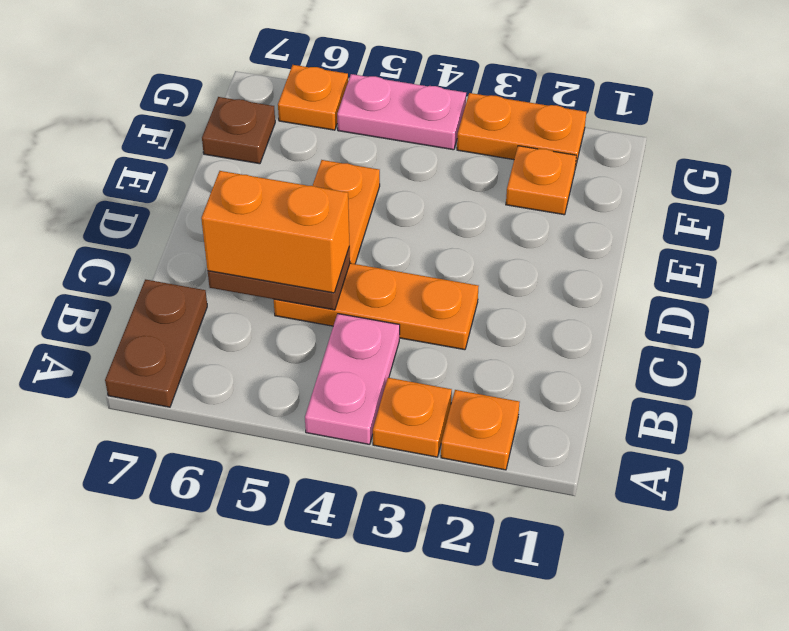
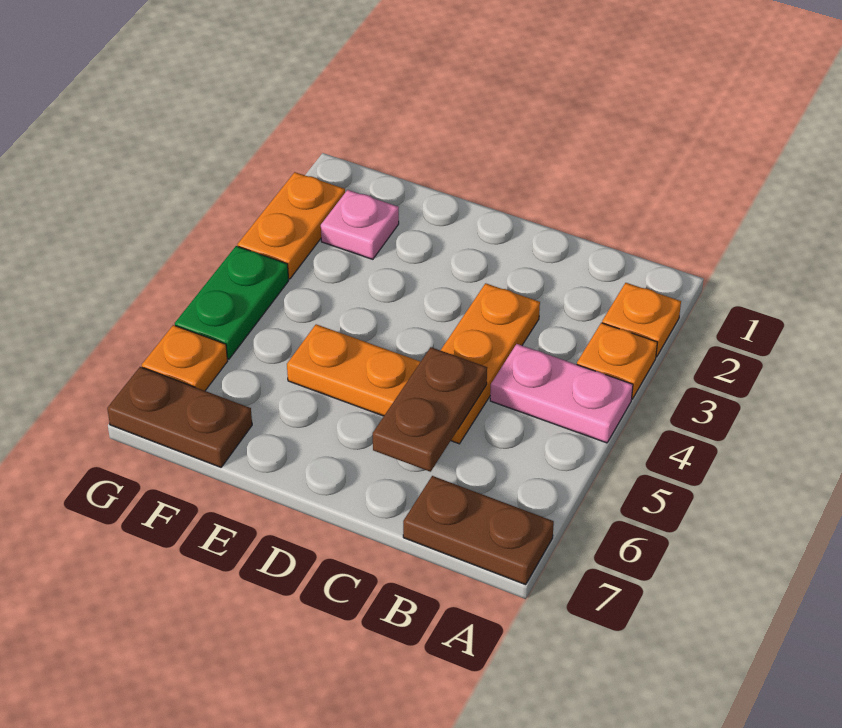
orange 1x2 brick [201,171,349,293] -> none
orange 1x1 plate [506,146,576,215] -> pink 1x1 plate [321,190,399,259]
brown 1x1 plate [202,97,275,164] -> brown 1x2 plate [107,367,252,467]
pink 1x2 plate [337,74,466,150] -> green 1x2 plate [175,246,289,359]

